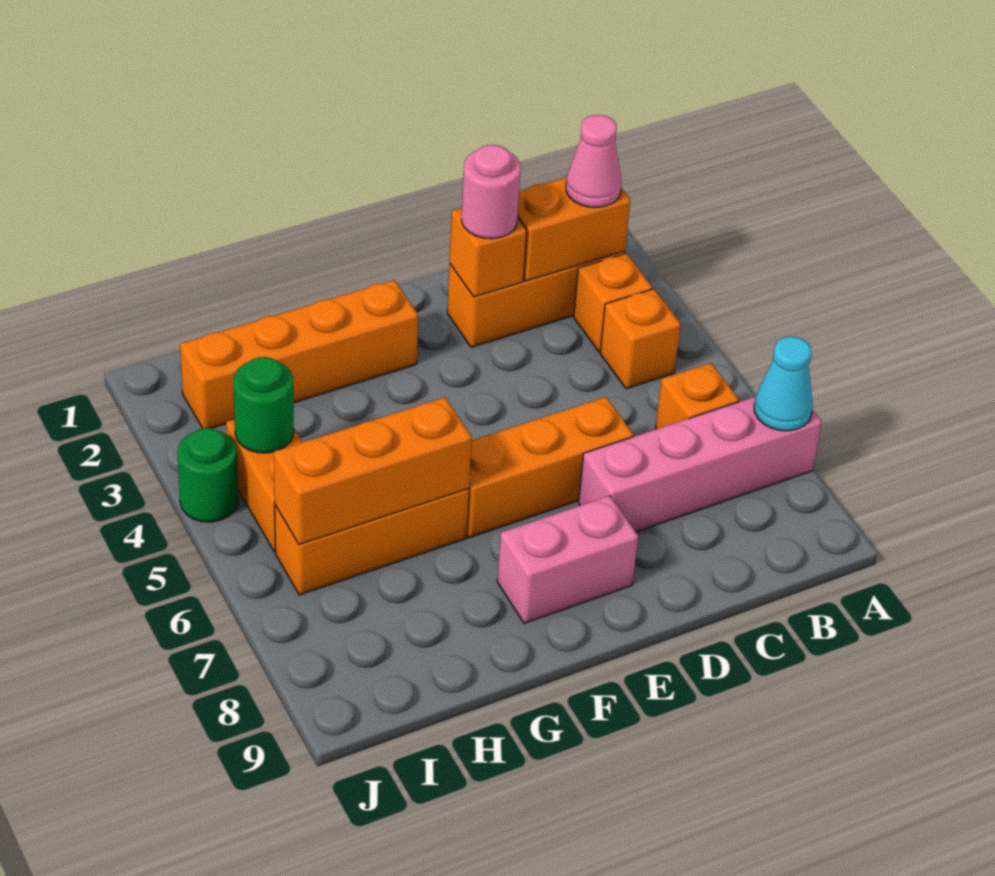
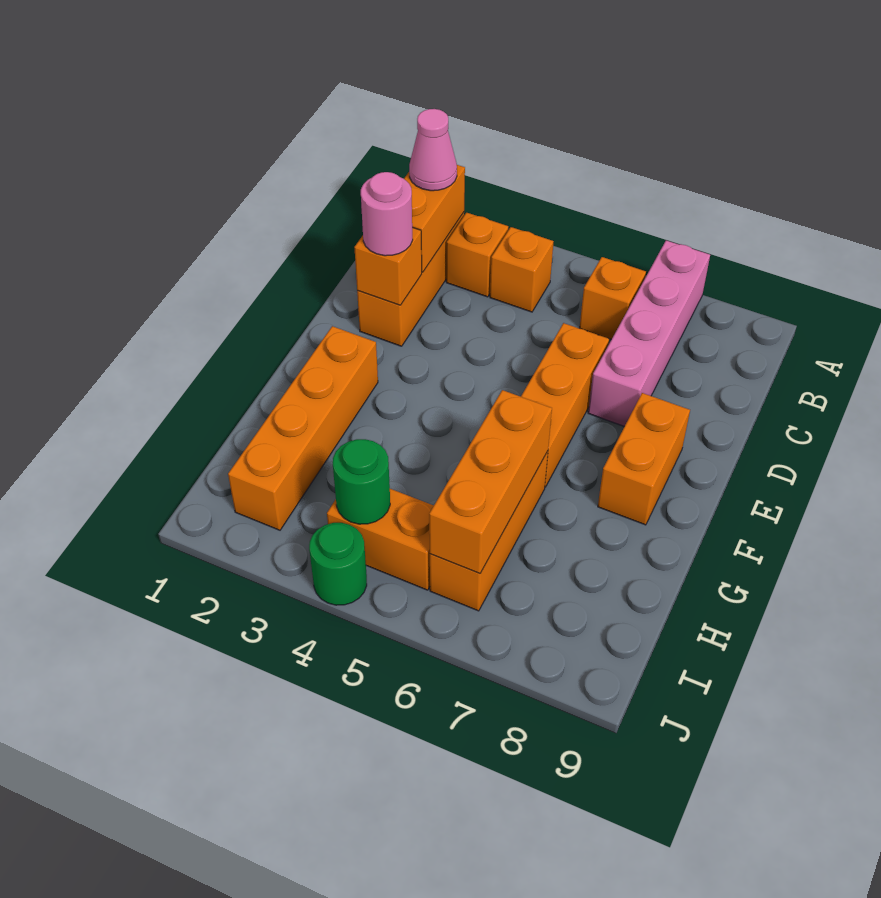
cyan 1x1 cone [754,337,813,431] -> none
pink 1x2 brick [497,496,638,623] -> orange 1x2 brick [598,393,690,525]

